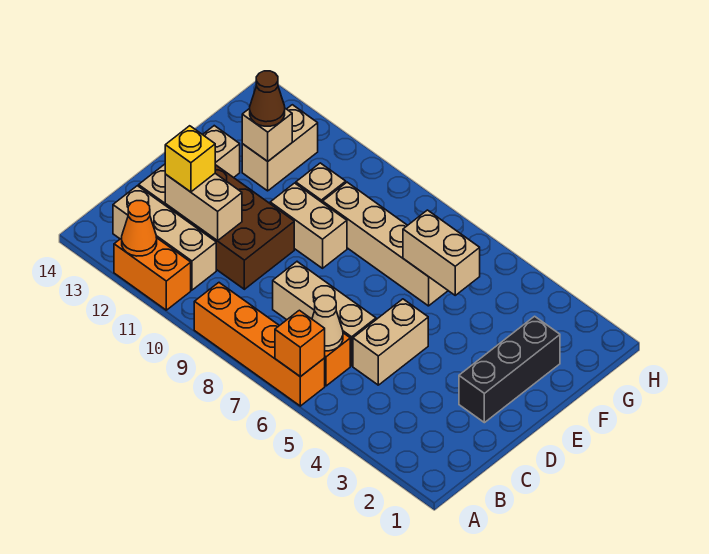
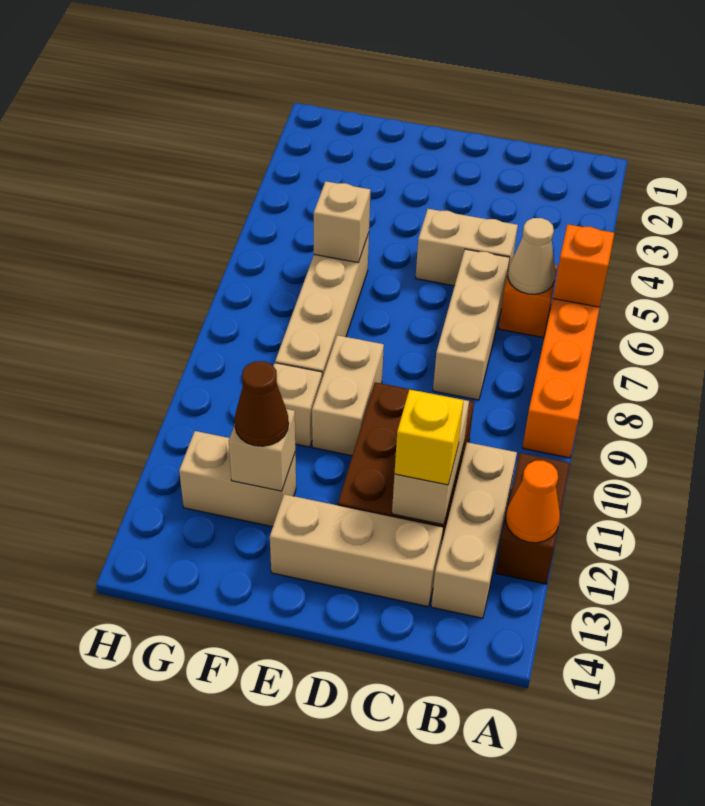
orange 1x2 brick [114,238,191,310] -> brown 1x2 brick [496,453,570,584]
black 1x3 brick [459,316,560,423] -> none
tan 1x2 brick [403,210,480,295] -> tan 1x1 brick [314,181,370,263]

